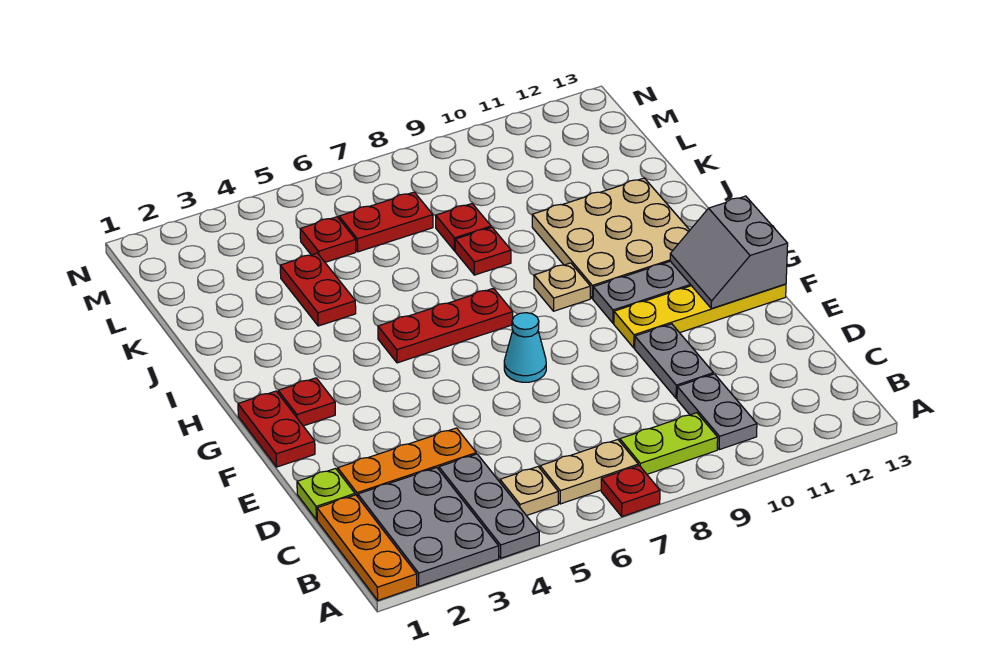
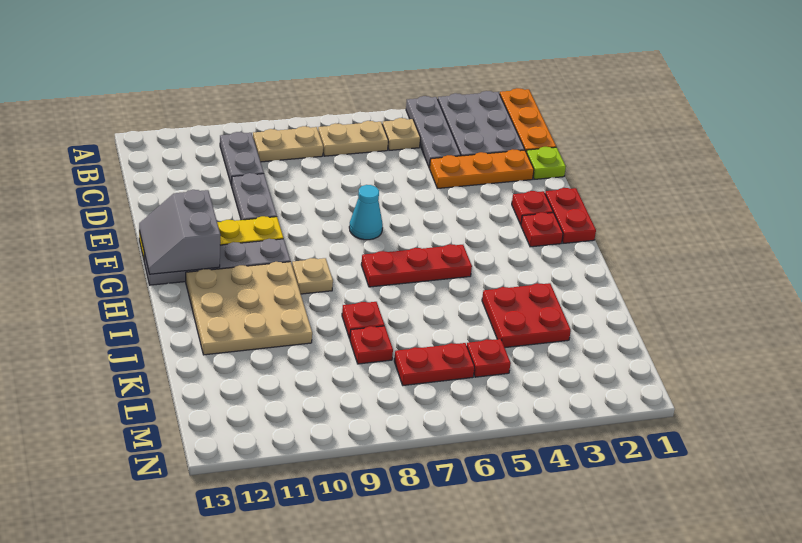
red 1x1 plate [601,466,660,517] -> red 1x1 plate moved to [512,191,553,225]
lime 1x2 plate [620,413,718,474] -> tan 1x2 plate [253,126,323,162]
grey 2x2 slope [670,196,788,309] -> grey 2x2 slope turned to [139,190,220,274]
red 1x2 plate [280,253,356,326] -> red 2x2 plate [482,283,571,348]

